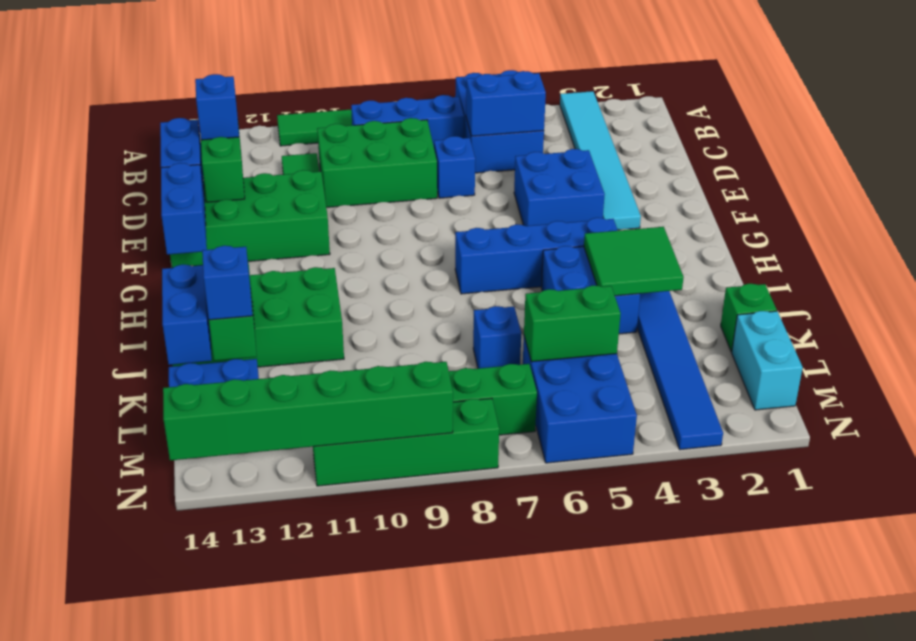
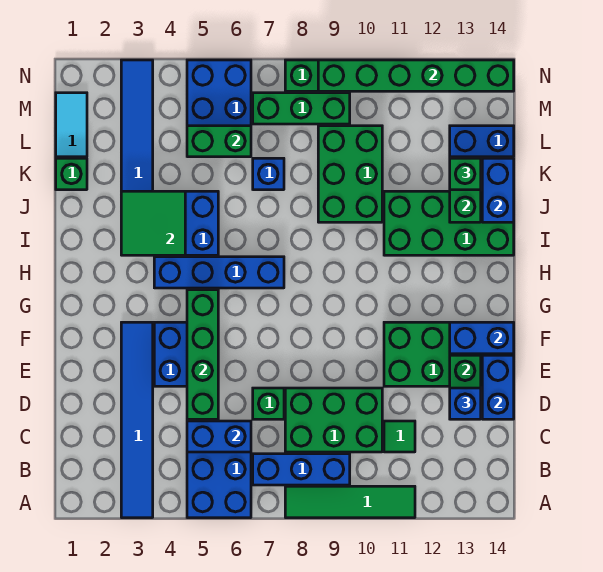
cyan 1x6 tile [560,91,641,230] -> blue 1x6 tile [121,322,153,518]
none -> green 1x4 brick [187,290,218,419]
blue 1x1 brick [434,136,475,198] -> green 1x1 brick [253,388,284,419]
blue 1x2 brick [161,163,207,255] -> blue 1x2 brick turned to [450,322,514,354]
none -> green 2x3 brick [318,126,382,222]
blue 1x1 brick [202,246,253,320] -> green 1x1 brick [450,158,481,190]
cyan 1x2 brick [732,311,803,410] -> cyan 1x2 tile [56,93,87,157]

